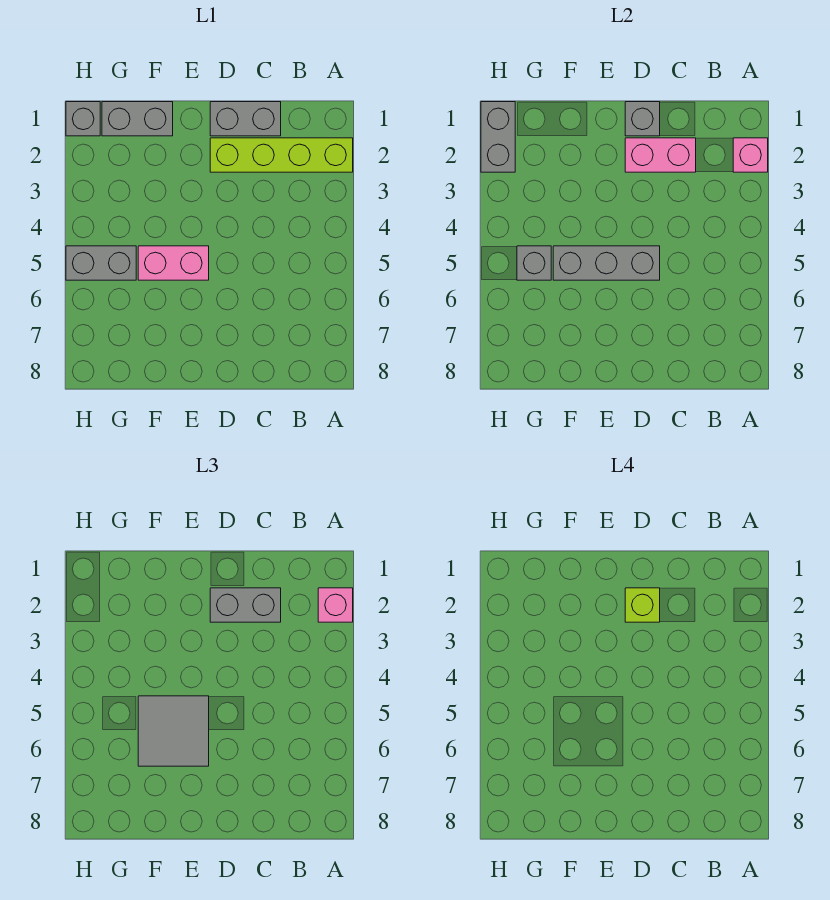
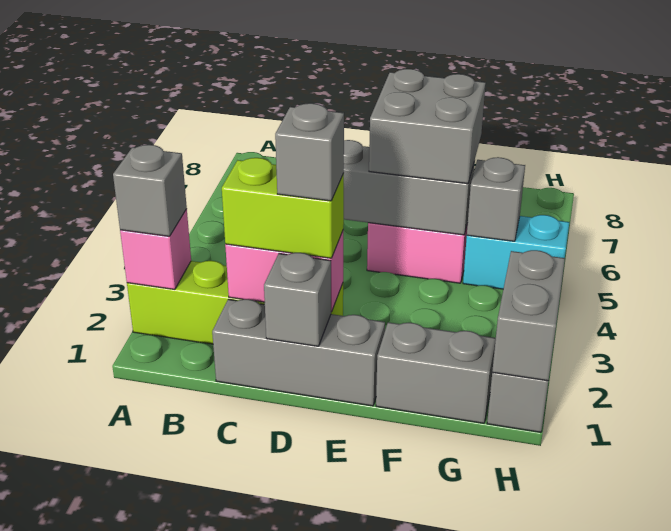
pink 1x1 brick [318,588,353,622] -> grey 1x1 brick [113,145,187,236]
grey 1x2 brick [210,102,281,136] -> grey 1x3 brick [212,299,385,406]
grey 1x2 brick [210,588,281,622] -> lime 1x2 brick [222,158,344,258]
lime 1x1 brick [625,588,660,622] -> grey 1x1 brick [275,103,344,201]
grey 2x2 tile [138,696,209,766] -> grey 2x2 brick [369,69,486,184]
grey 1x2 brick [66,246,136,280] -> cyan 1x2 brick [463,215,569,289]

